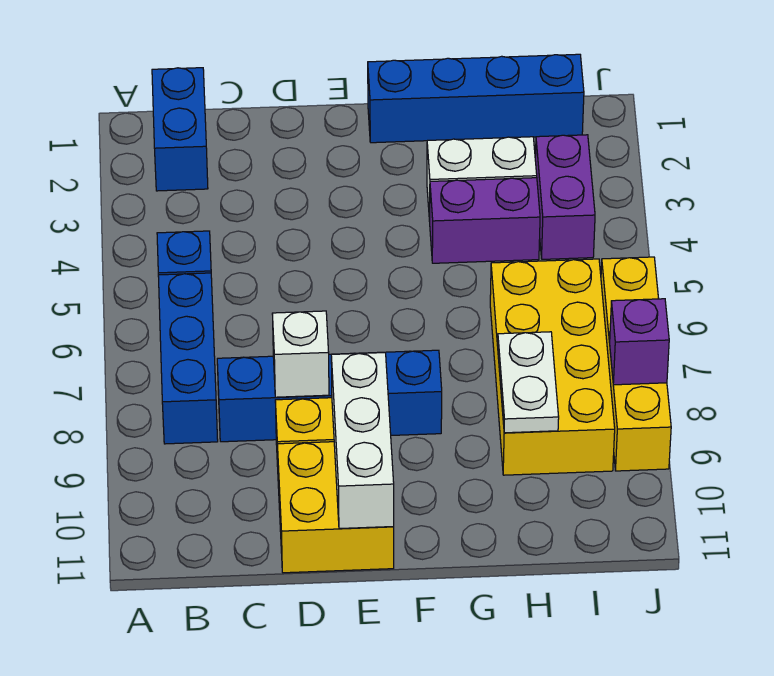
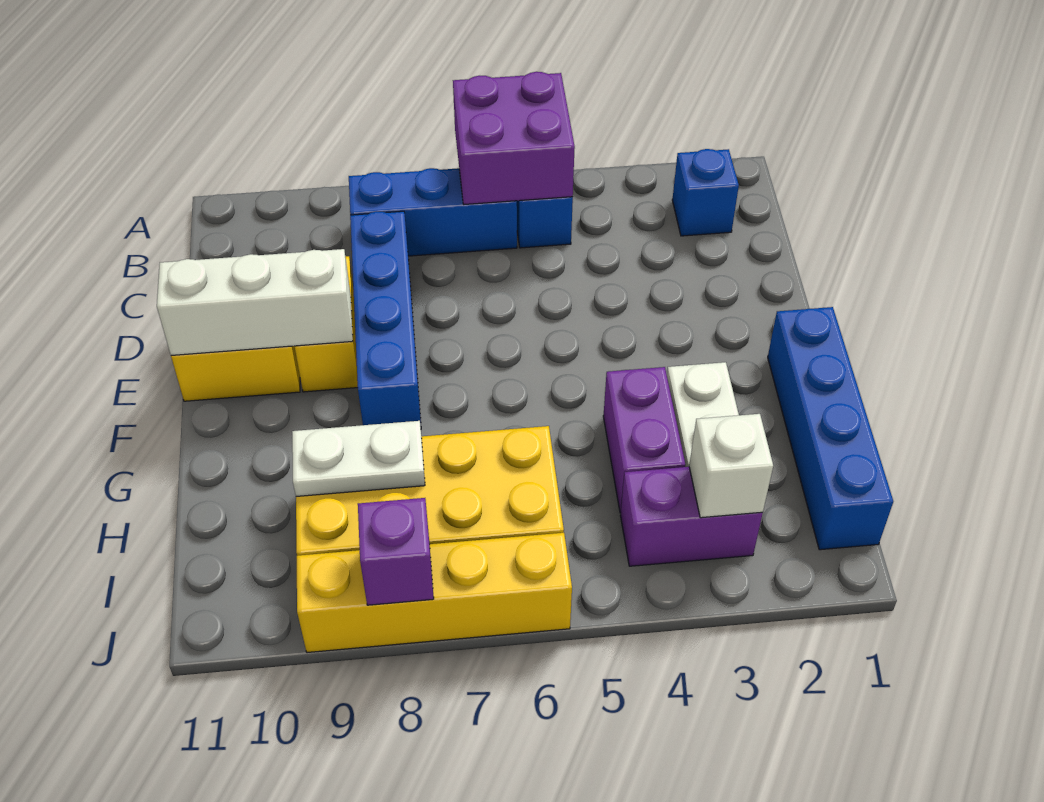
none -> purple 2x2 brick [453,72,575,204]
blue 1x2 brick [152,68,208,191] -> blue 1x1 brick [672,149,739,236]
white 1x1 brick [272,311,329,397] -> white 1x1 brick moved to [689,414,773,518]

